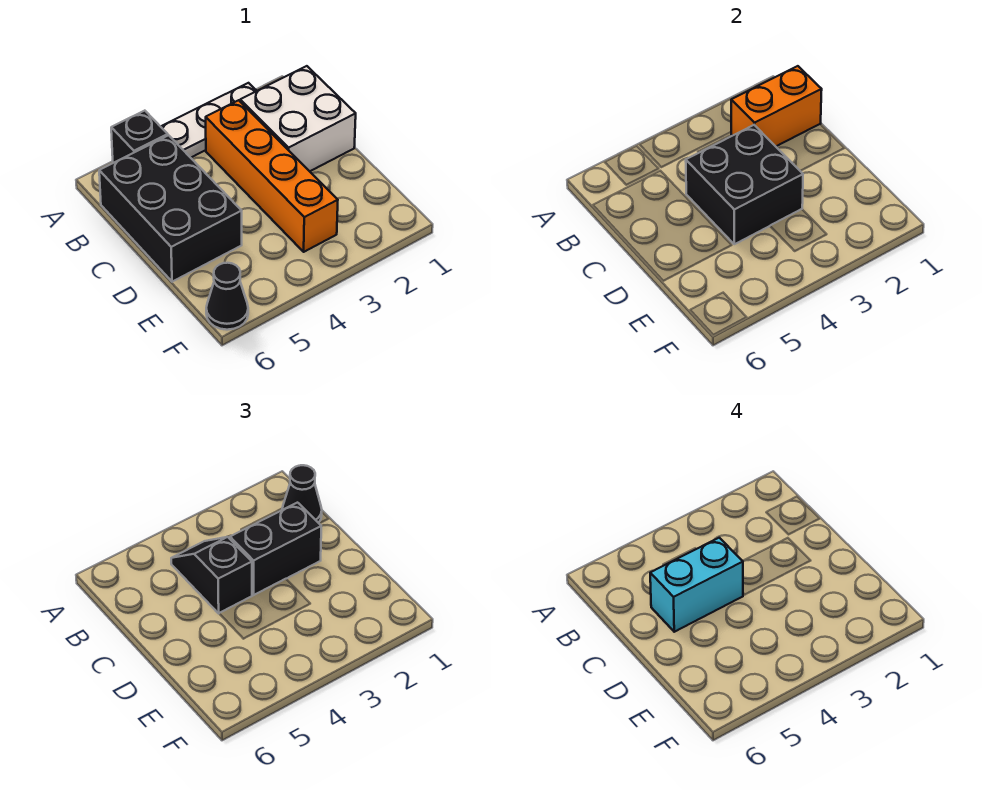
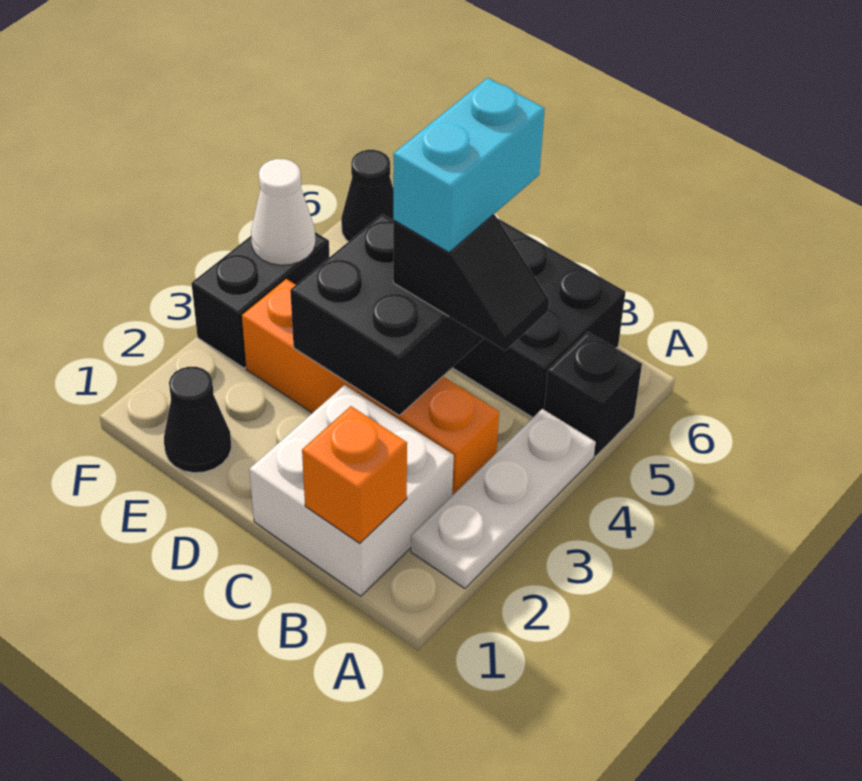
orange 1x2 brick [731,66,822,146] -> orange 1x1 brick [302,406,407,543]
black 1x1 cone [282,465,322,523] -> black 1x1 cone moved to [164,367,231,473]
black 1x2 brick [230,503,321,595] -> black 1x2 brick moved to [191,232,329,368]
none -> white 1x1 cone [251,159,316,265]

